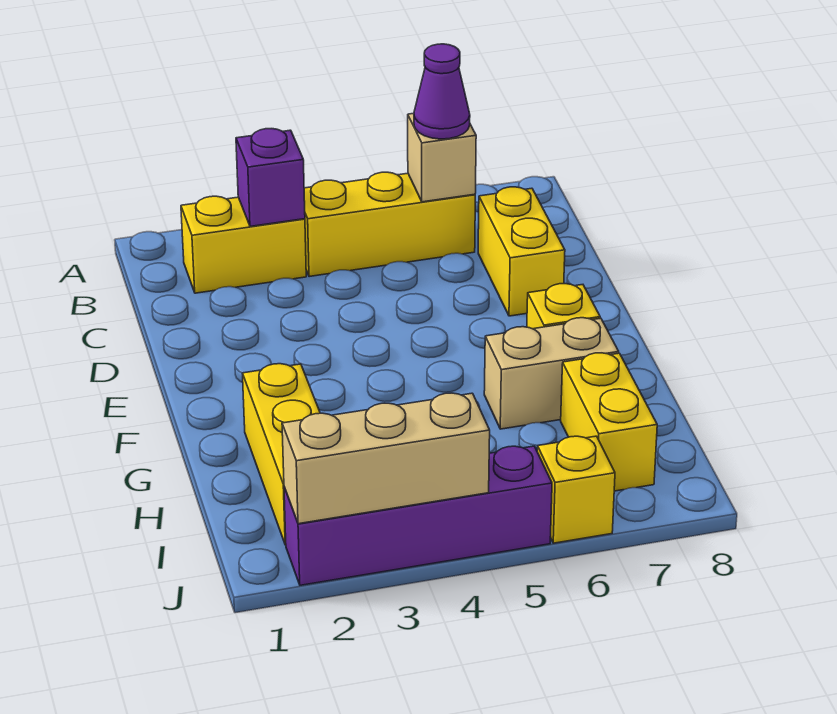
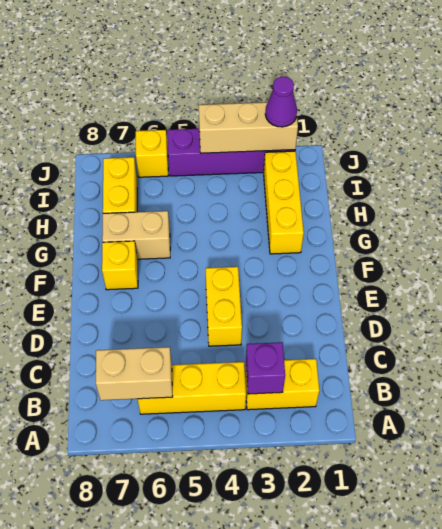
tan 1x1 brick [408,113,476,202] -> tan 1x2 brick [96,347,173,400]
purple 1x1 cone [414,44,470,139] -> purple 1x1 cone moved to [265,77,297,127]
yellow 1x2 brick [478,187,565,316] -> yellow 1x2 brick moved to [206,267,242,346]

